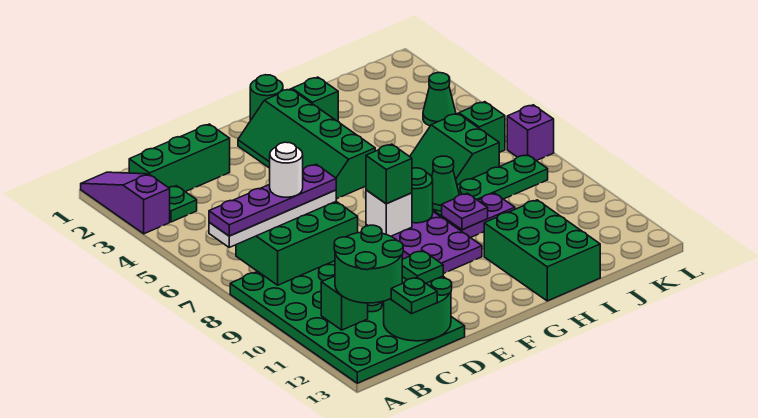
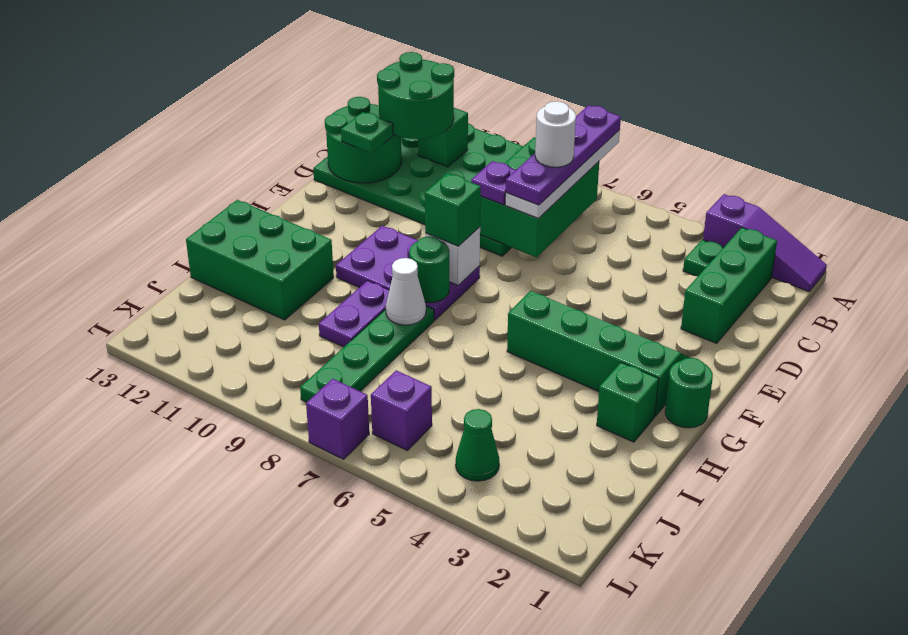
green 1x1 plate [391,277,437,314] -> none
green 1x1 cone [432,156,459,211] -> white 1x1 cone [386,258,426,325]
purple 1x1 plate [442,193,488,230] -> purple 1x1 plate moved to [471,161,516,205]
green 2x2 slope [410,113,500,185] -> none
green 1x1 brick [459,102,505,152] -> purple 1x1 brick [371,370,432,450]

